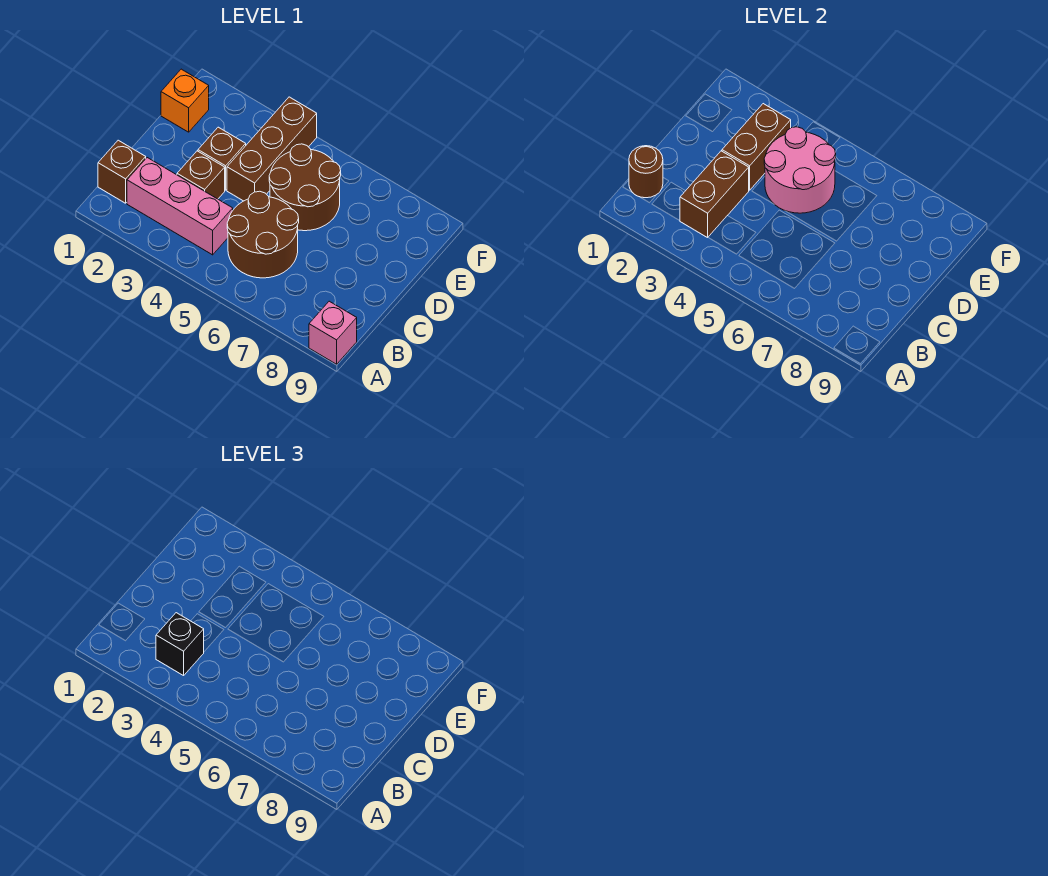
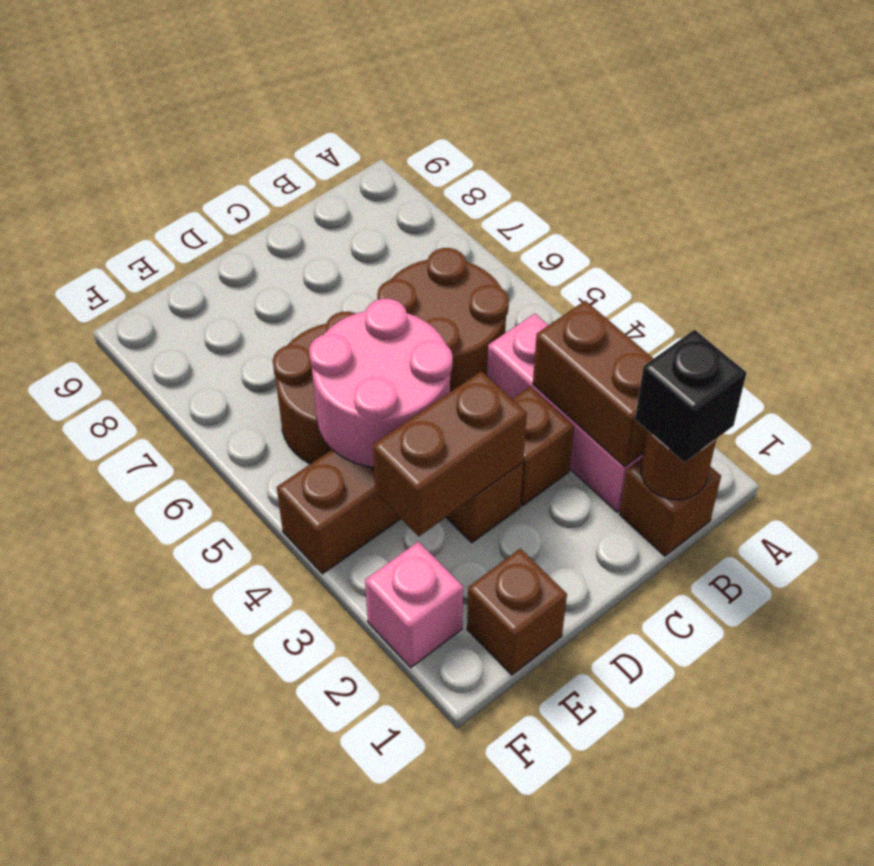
pink 1x1 brick [309,301,357,364] -> pink 1x1 brick moved to [365,541,463,668]
brown 1x2 brick [680,151,749,238] -> brown 1x2 brick turned to [533,301,654,467]
black 1x1 brick [156,613,204,676] -> black 1x1 brick moved to [635,330,746,463]
orange 1x1 brick [161,69,209,132] -> brown 1x1 brick [467,549,567,675]

